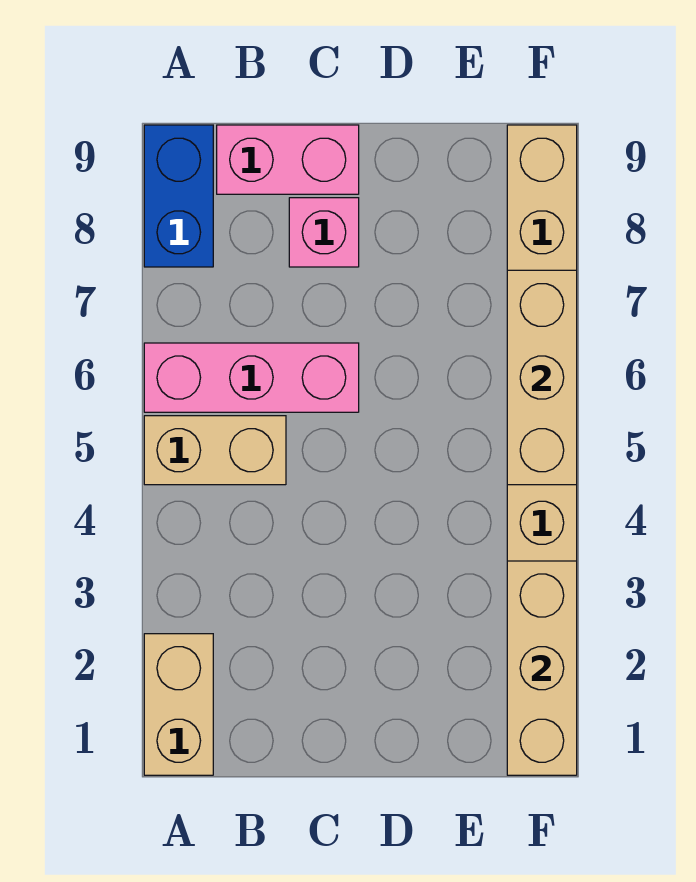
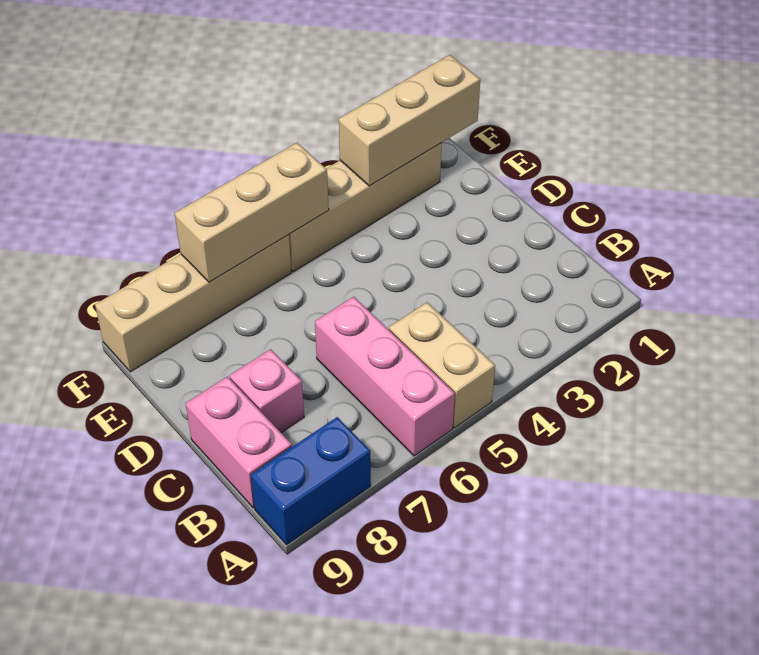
tan 1x2 brick [144,634,213,775] -> none

